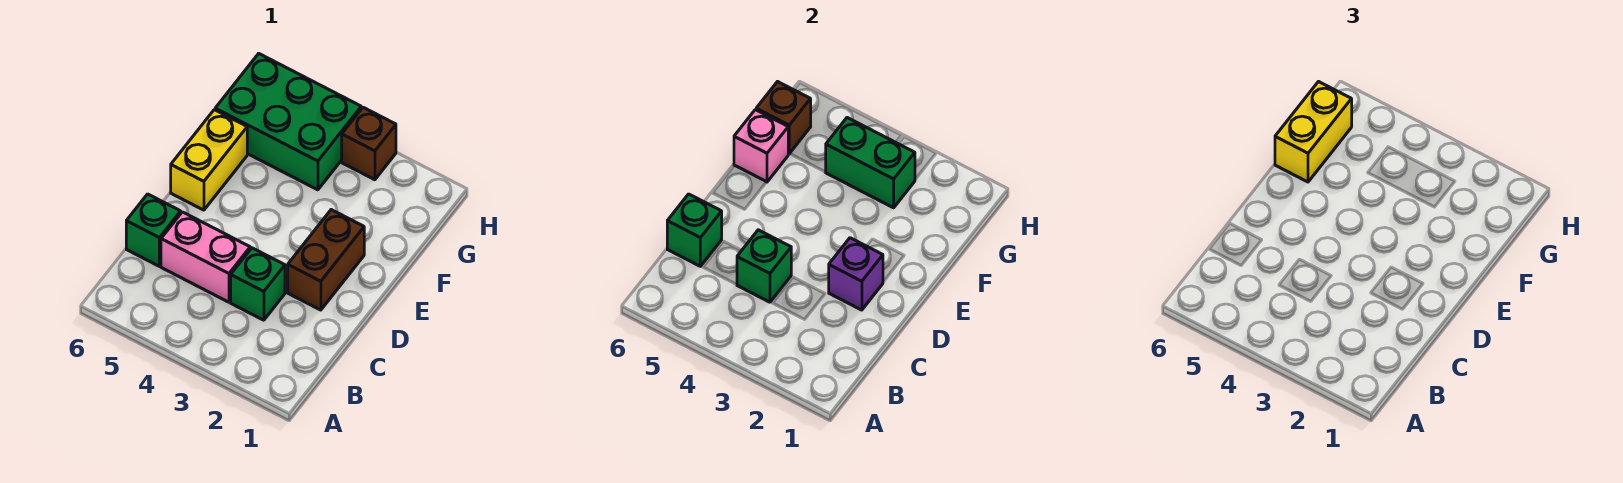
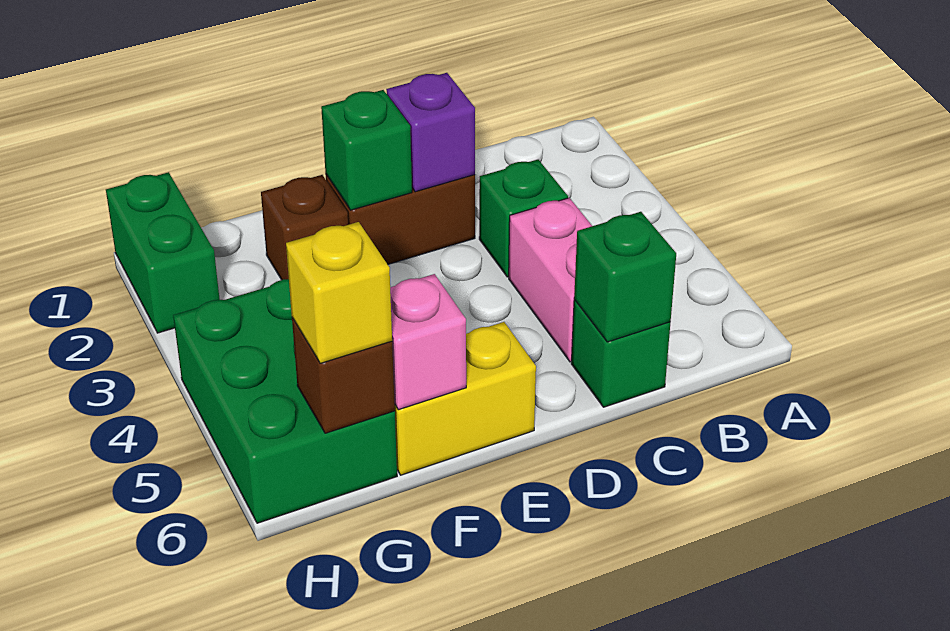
green 1x1 brick [737,230,791,302] -> green 1x1 brick moved to [321,90,412,210]
yellow 1x2 brick [1275,82,1352,182] -> yellow 1x1 brick [286,222,392,363]
green 1x2 brick [826,118,915,208] -> green 1x2 brick moved to [106,172,220,333]
brown 1x1 brick [342,107,396,180] -> brown 1x1 brick moved to [261,175,348,280]

